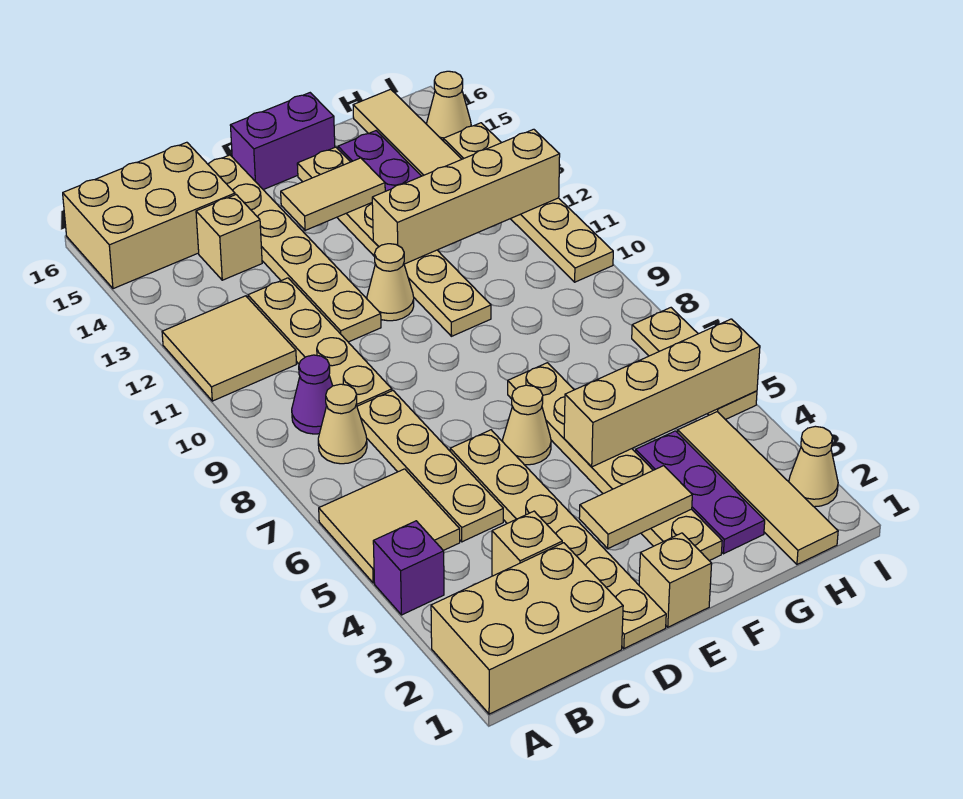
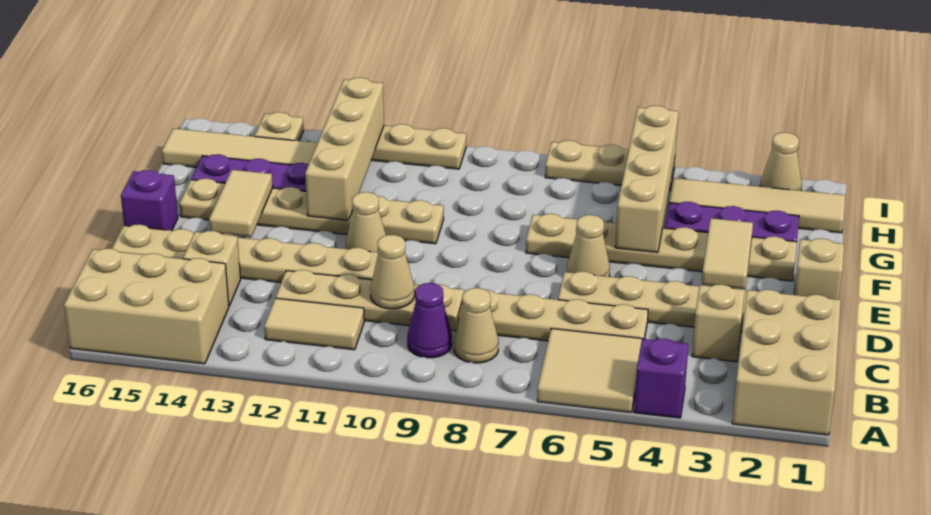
tan 2x2 tile [162,296,296,401] -> tan 1x2 tile [264,298,364,350]
tan 2x3 brick [63,142,235,289] -> tan 2x3 brick turned to [64,248,229,364]
purple 1x2 brick [230,93,335,190] -> purple 1x1 brick [121,170,178,230]
tan 1x1 cone [427,71,471,140] -> tan 1x1 cone moved to [370,235,415,309]

